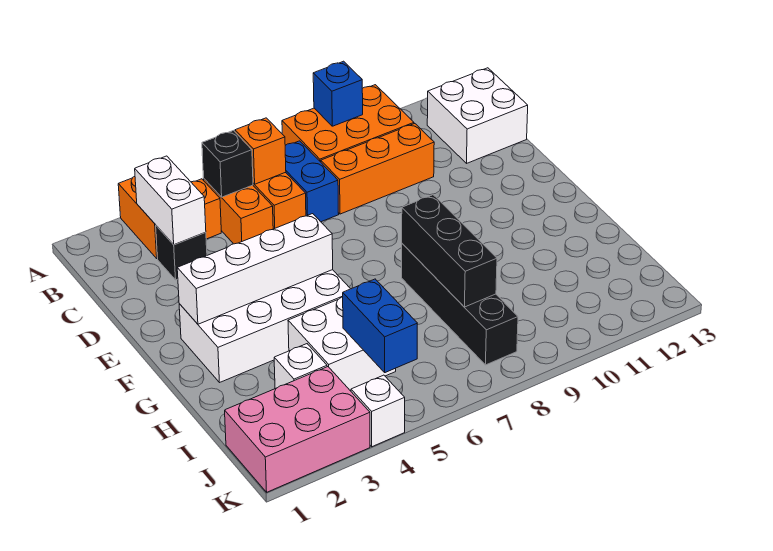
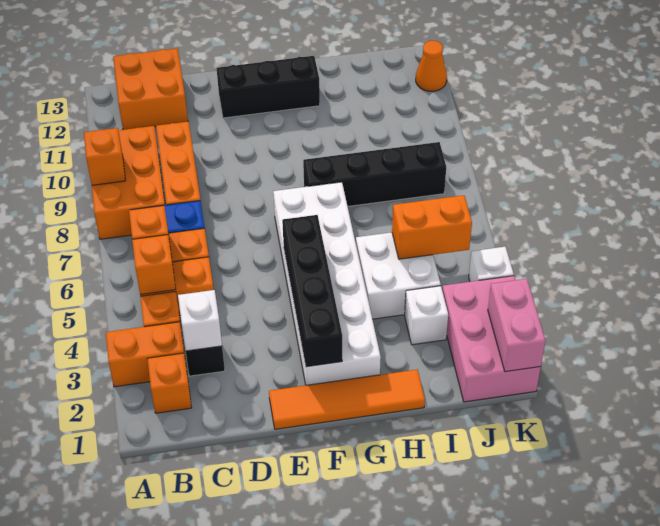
blue 1x1 brick [313,61,363,126] -> orange 1x1 brick [84,128,125,185]
none -> orange 1x1 brick [147,353,192,413]
white 1x2 brick [135,156,206,245] -> white 1x1 brick [178,290,222,351]
black 1x1 brick [202,131,253,197] -> orange 1x1 brick [132,235,176,295]
white 2x2 brick [427,68,528,163] -> orange 2x2 brick [113,48,188,130]
none -> orange 1x4 tile [269,370,425,429]
white 2x4 brick [179,270,350,382] -> white 2x6 brick [273,182,381,385]
white 1x4 brick [177,214,333,324] -> black 1x4 brick [282,215,342,367]
black 1x3 brick [402,195,497,307] -> black 1x3 brick moved to [217,56,320,118]
blue 1x2 brick [343,279,417,373] -> orange 1x2 brick [392,195,472,259]
none -> pink 1x2 brick [488,279,545,372]
none -> orange 1x1 cone [416,41,447,91]

